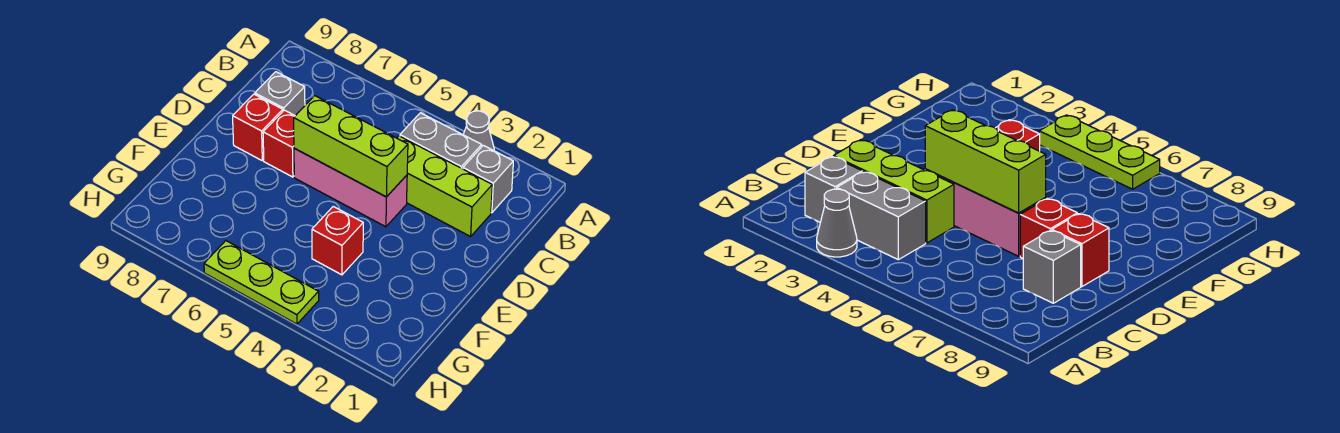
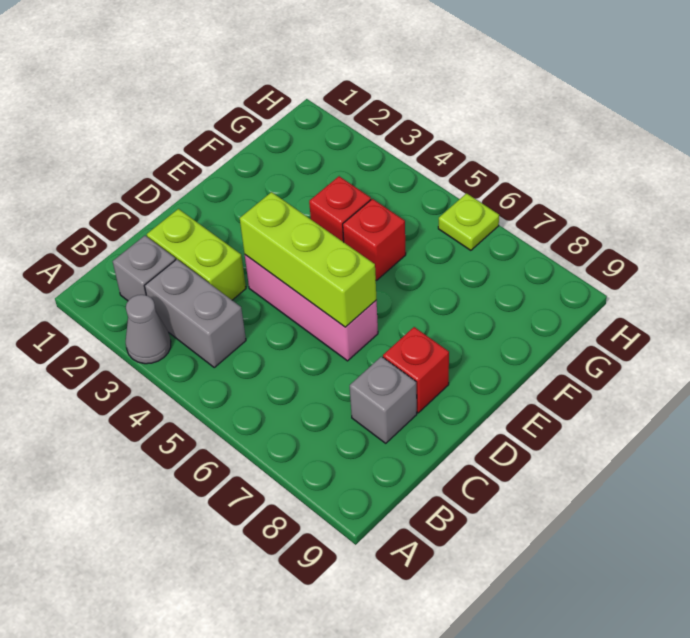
lime 1x3 brick [397,136,492,236] -> lime 1x2 brick [147,209,246,300]
red 1x1 brick [263,110,295,177] -> red 1x1 brick moved to [343,199,406,280]
lime 1x3 plate [204,241,319,324] -> lime 1x1 plate [438,193,499,250]

